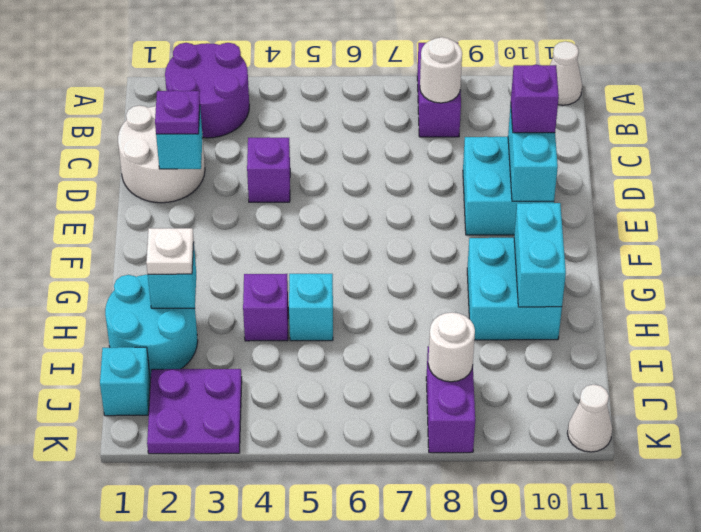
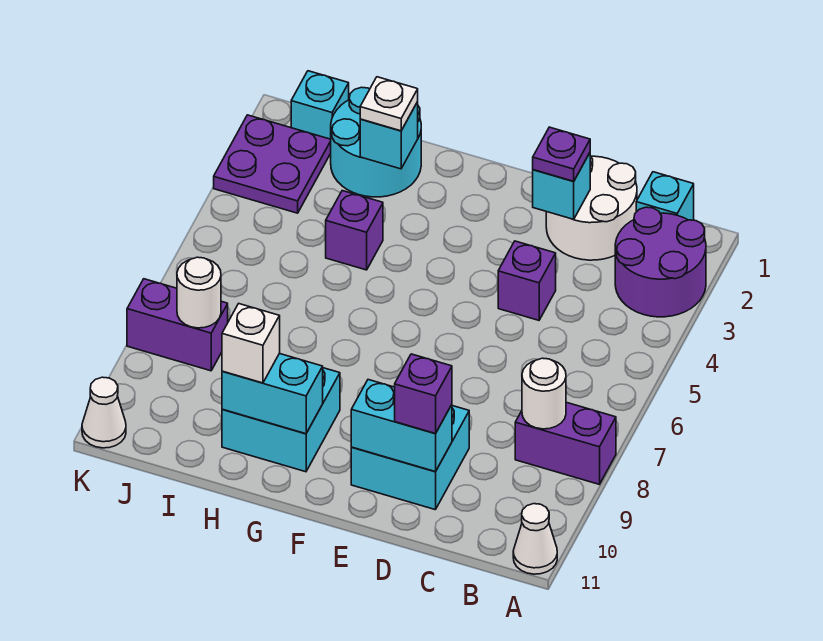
cyan 1x1 brick [289,274,333,341] -> cyan 1x1 brick moved to [636,172,694,220]
none -> white 1x1 brick [222,304,280,383]

